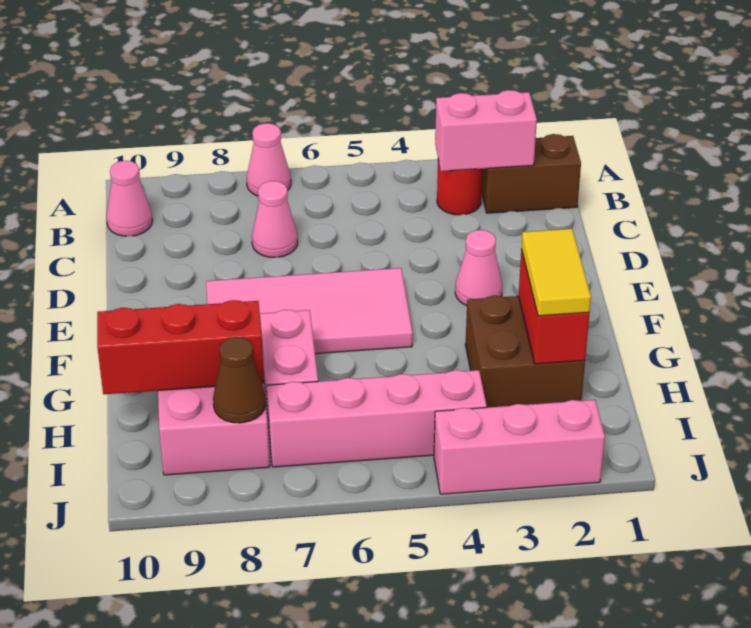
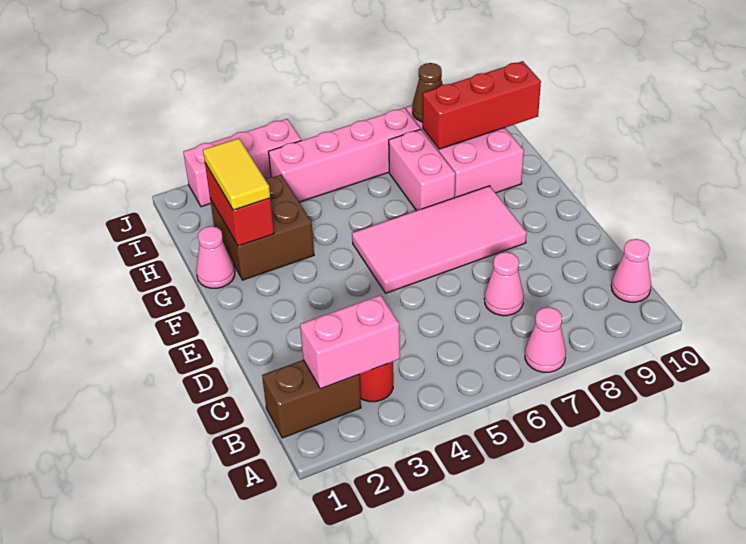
pink 1x1 cone [455,230,502,306] -> pink 1x1 cone moved to [196,226,235,288]

